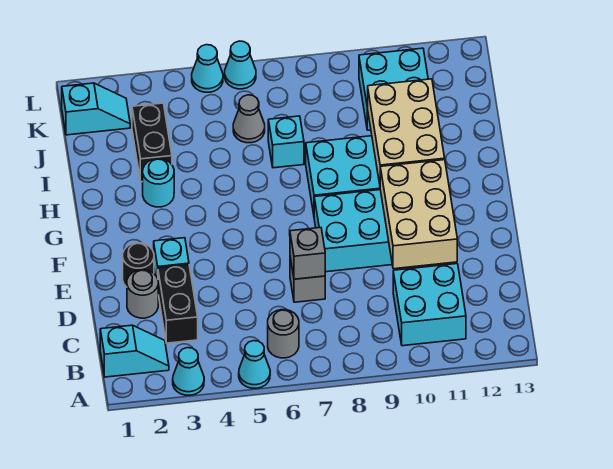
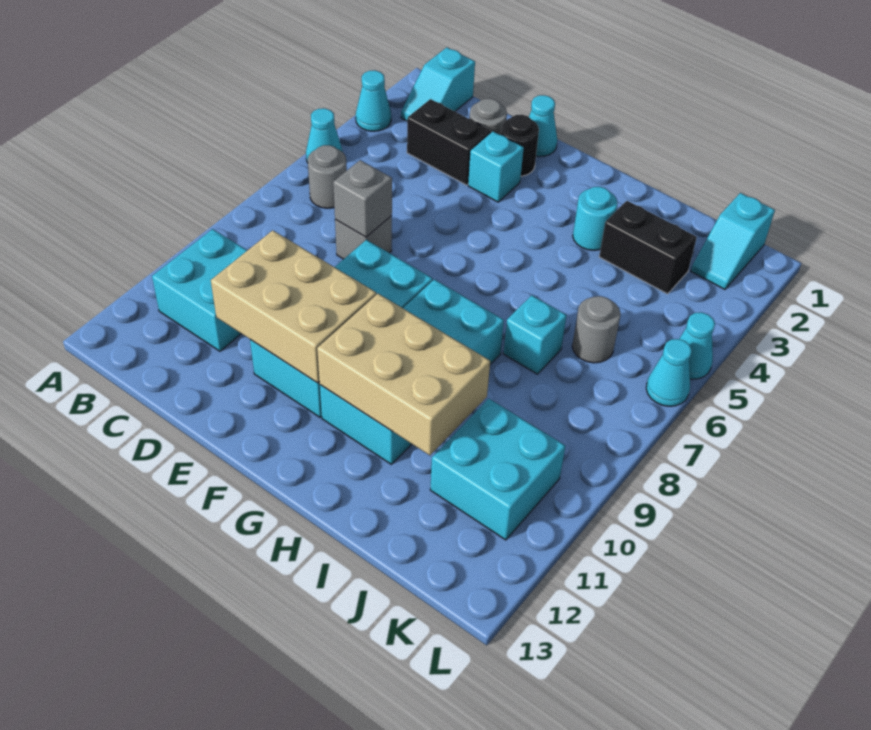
none -> cyan 1x1 cone [529,95,557,157]
grey 1x1 cone [233,95,265,143] -> grey 1x1 round brick [572,296,621,363]

